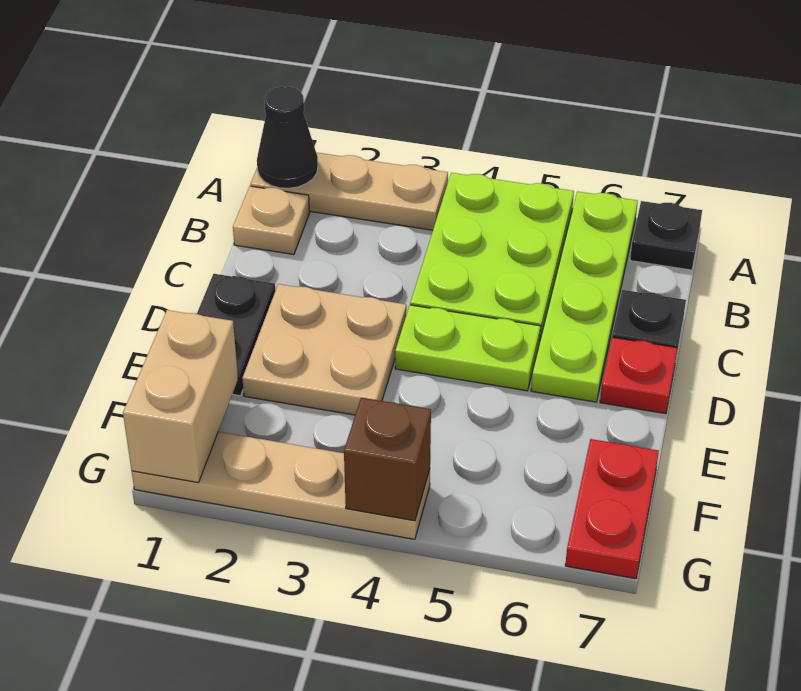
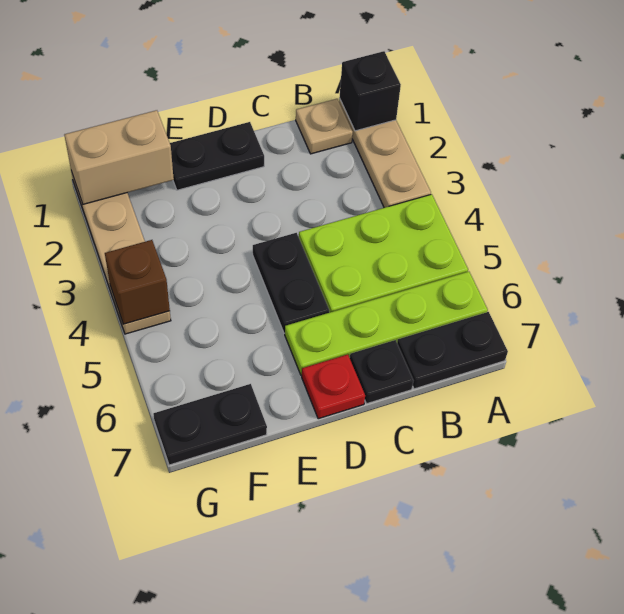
black 1x1 cone [257,86,318,188] -> black 1x1 brick [340,51,401,131]
black 1x1 plate [630,201,702,270] -> black 1x2 plate [397,312,508,389]
tan 2x2 plate [242,284,406,415] -> none
lime 1x2 plate [395,305,540,391] -> black 1x2 plate [253,233,329,333]
red 1x2 plate [565,439,659,579] -> black 1x2 plate [153,384,267,465]

